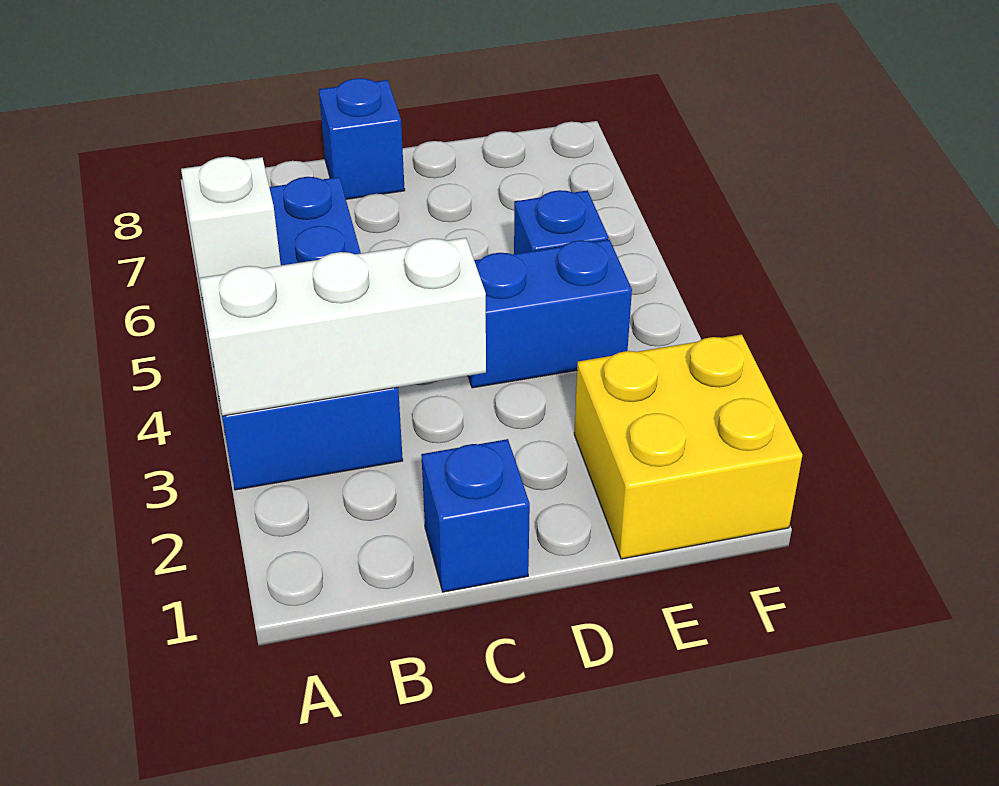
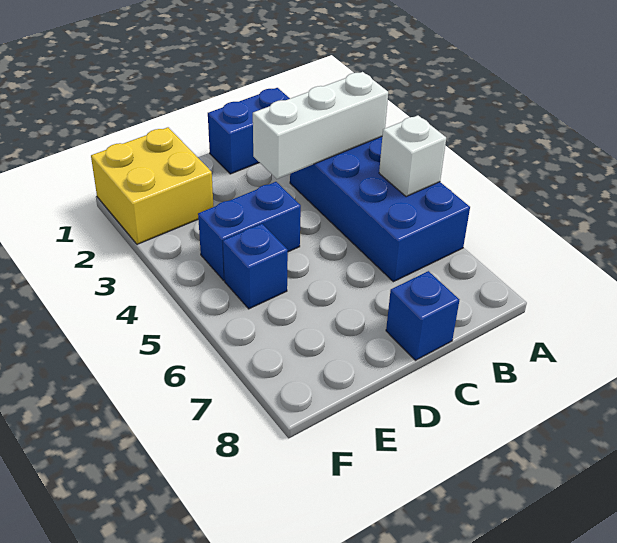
blue 1x1 brick [421,439,530,592] -> blue 1x2 brick [208,88,290,174]

